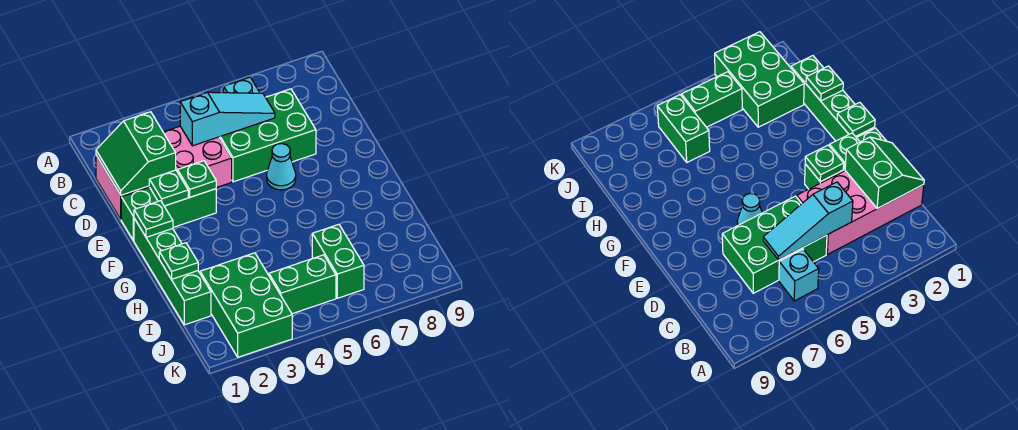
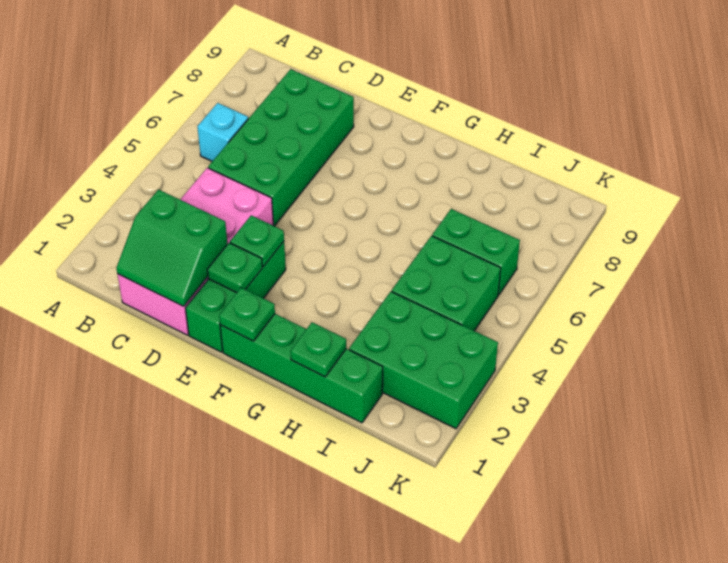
cyan 1x3 slope [180,92,275,146] -> none
green 2x3 brick [219,89,316,182] -> green 2x4 brick [208,69,354,226]
cyan 1x1 cone [267,144,296,190] -> none
green 1x2 brick [269,255,336,314] -> green 2x2 brick [392,236,501,331]

